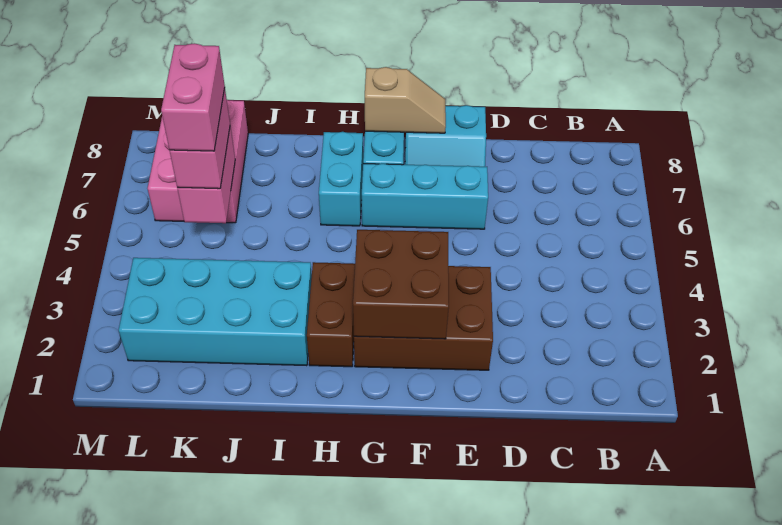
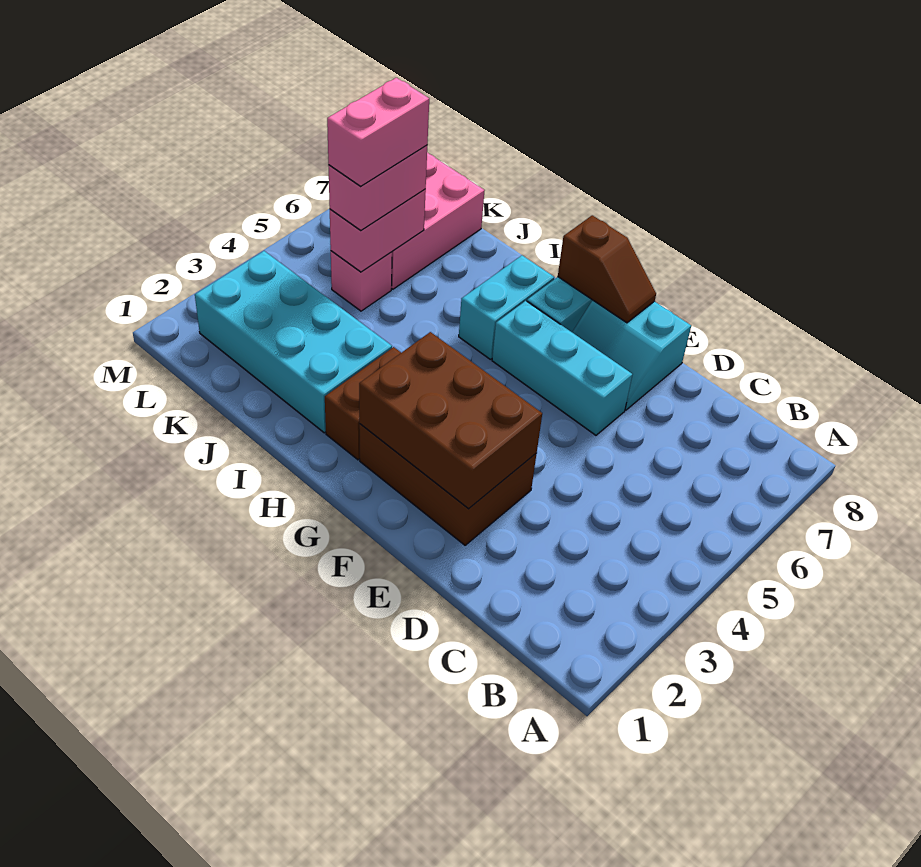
brown 2x2 brick [353,230,449,339] -> brown 2x3 brick [359,332,542,509]
tan 1x2 slope [365,67,446,133] -> brown 1x2 slope [558,215,656,323]
none -> pink 1x1 brick [331,251,392,311]

